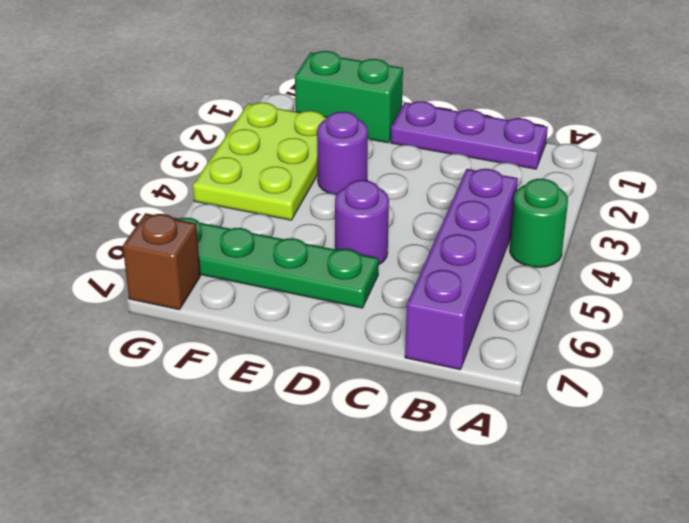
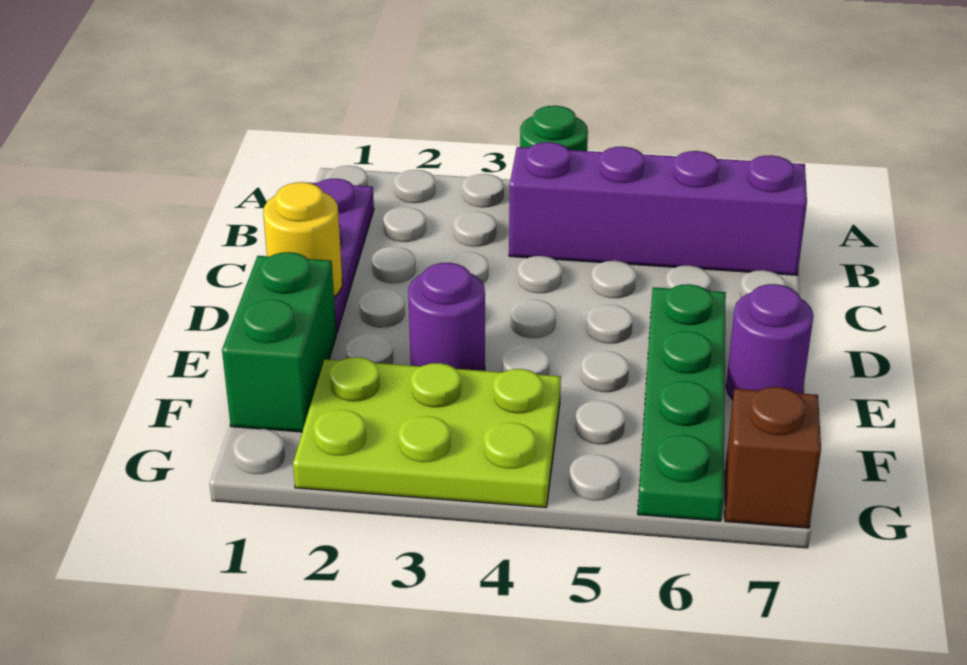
none -> yellow 1x1 round brick [263,182,342,297]
purple 1x1 round brick [335,180,389,264] -> purple 1x1 round brick moved to [726,284,813,400]

